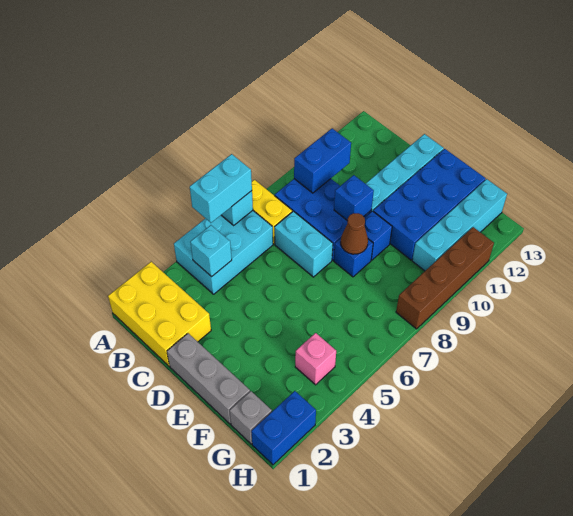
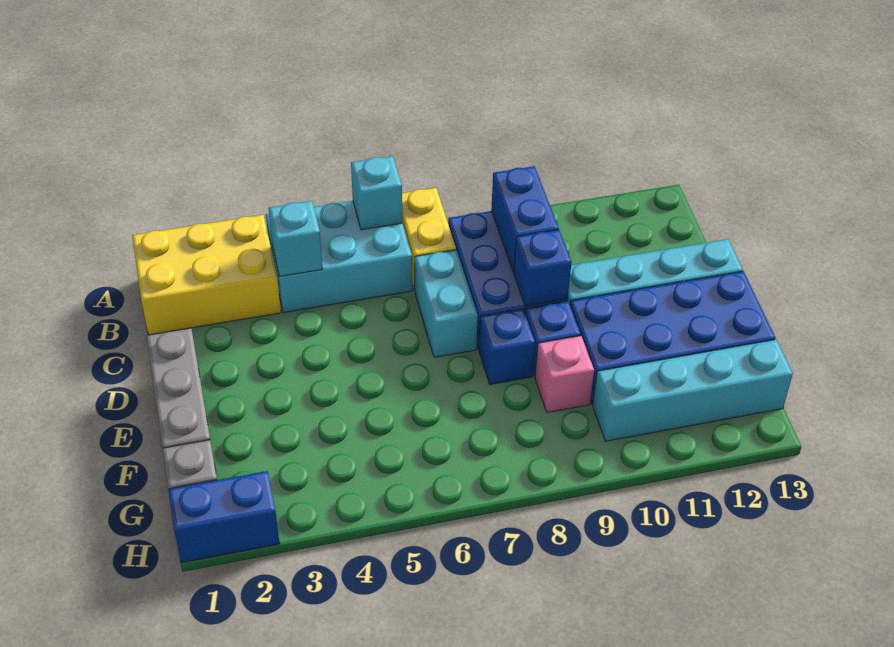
yellow 2x3 brick [108,262,211,366] -> yellow 2x3 brick turned to [132,215,281,335]
cyan 1x2 brick [190,154,252,223] -> none
blue 1x2 brick [294,128,351,193] -> blue 1x2 brick turned to [491,166,559,273]
brown 1x1 cone [341,213,368,254] -> none
pink 1x1 brick [295,333,336,385] -> pink 1x1 brick moved to [535,336,594,412]
brown 1x4 brick [396,227,494,329] -> none

